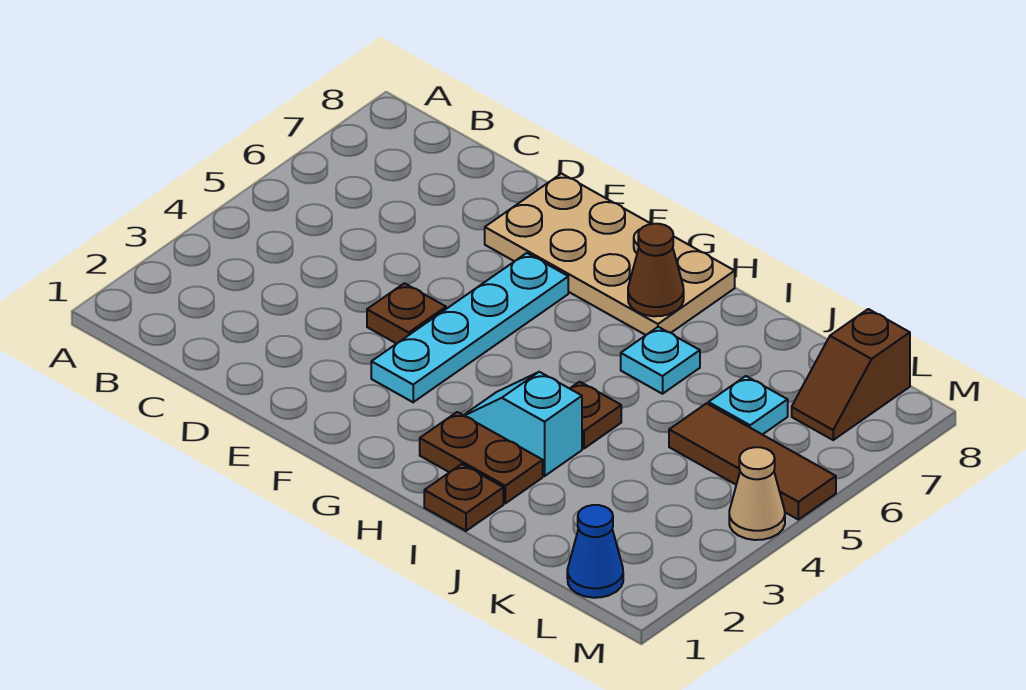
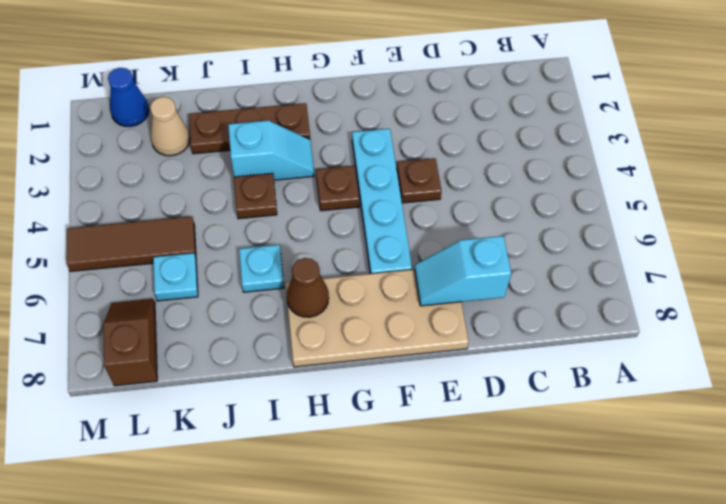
none -> cyan 1x2 slope [414,236,511,306]
brown 1x2 plate [420,412,543,503] -> brown 1x3 plate [189,103,310,154]
brown 1x1 plate [424,464,503,531] -> brown 1x1 plate moved to [316,166,359,211]
tan 1x1 cone [729,447,785,540] -> tan 1x1 cone moved to [150,97,190,156]

